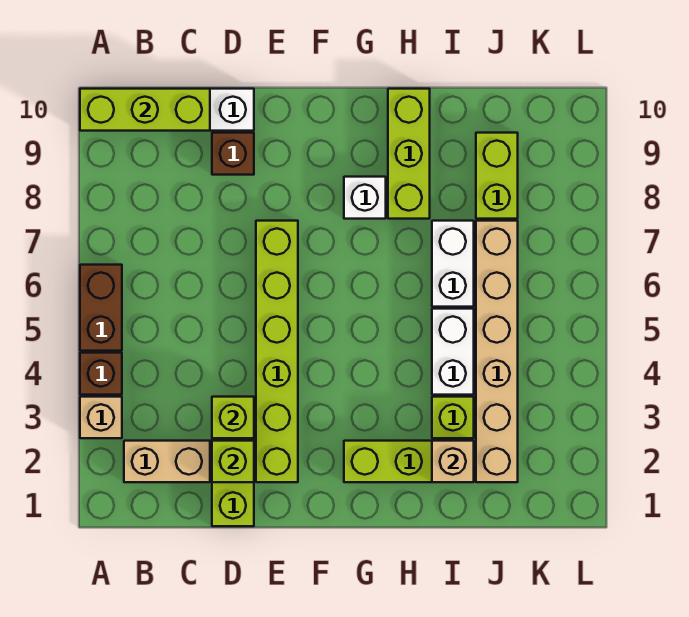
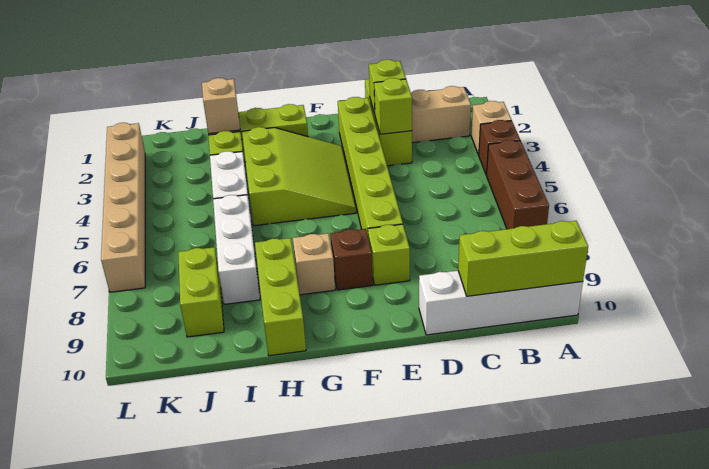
brown 1x2 brick [80,265,122,351] -> brown 1x3 brick [487,140,549,229]
brown 1x1 brick [212,133,254,175] -> brown 1x1 brick moved to [330,229,373,290]
none -> lime 1x1 brick [368,224,410,285]
none -> lime 3x3 slope [242,127,356,226]
white 1x1 brick [344,177,386,219] -> tan 1x1 brick [293,233,335,295]
white 1x2 brick [432,221,474,307] -> white 1x3 brick [213,195,260,304]
tan 1x6 brick [476,221,518,482] -> tan 1x6 brick moved to [101,123,145,292]

